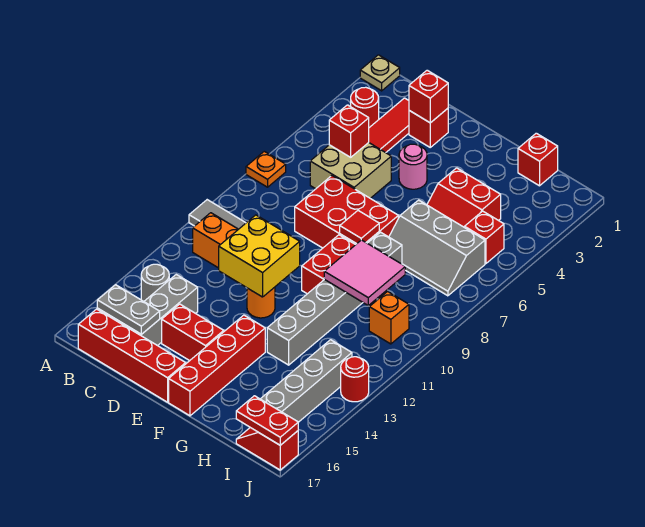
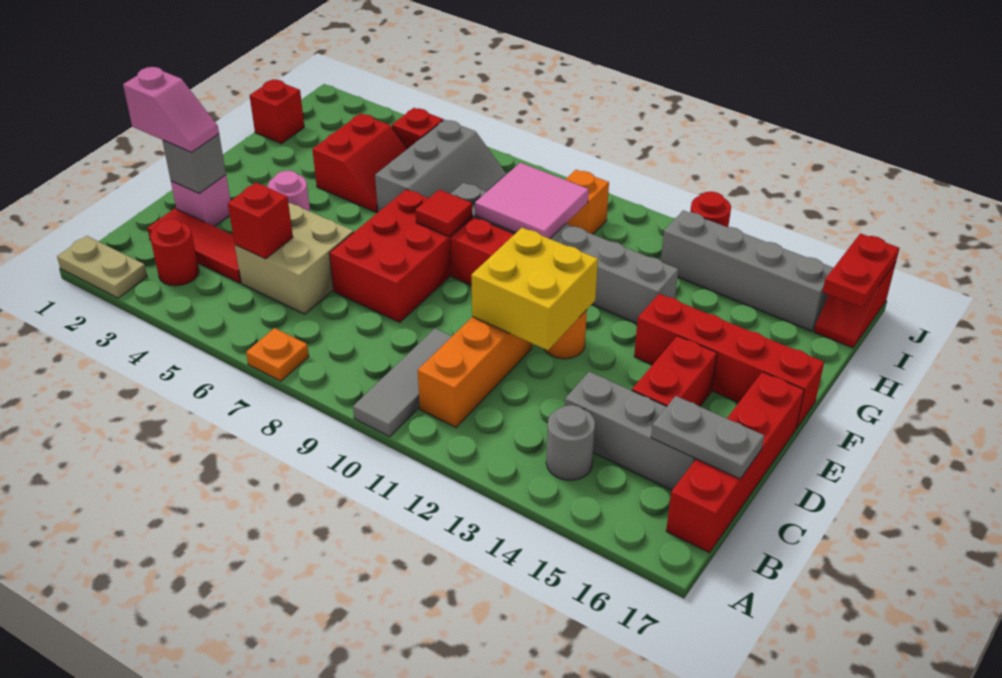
tan 1x1 plate [360,55,400,91] -> tan 1x2 plate [57,236,147,298]
grey 1x2 plate [97,285,160,334] -> grey 1x2 plate turned to [651,396,764,479]
none -> pink 1x2 slope [123,67,219,152]
red 1x1 brick [409,108,448,147] -> pink 1x1 brick [171,175,230,227]
red 1x1 brick [409,70,448,123] -> grey 1x1 brick [163,134,226,193]

